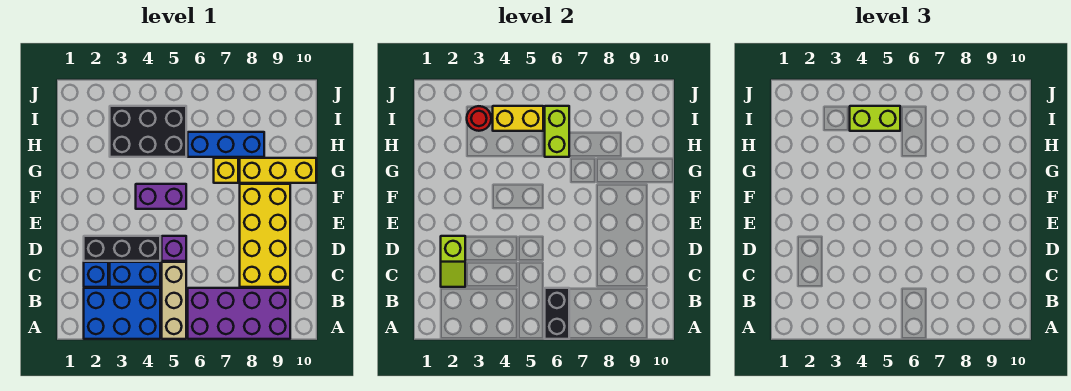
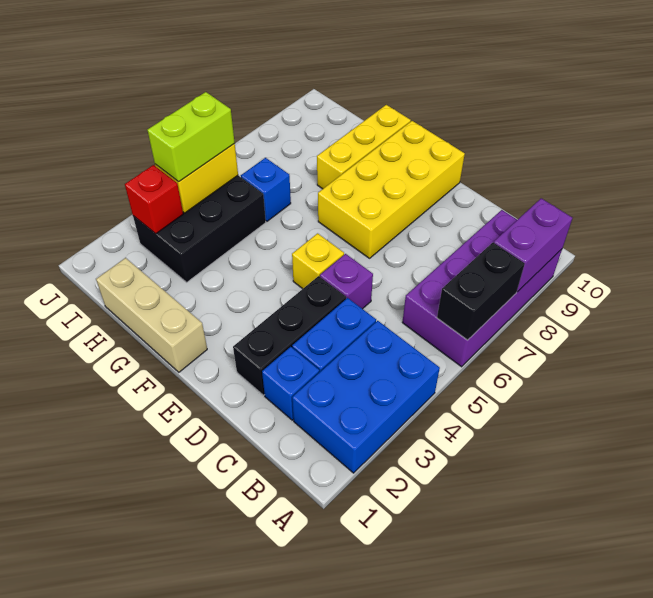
tan 1x3 brick [162,262,186,339] -> tan 1x3 brick moved to [96,258,207,372]
black 1x2 brick [545,288,569,339] -> black 1x2 brick turned to [437,243,525,340]
lime 1x2 slope [441,236,465,287] -> none
yellow 2x4 brick [240,184,290,287] -> yellow 2x4 brick turned to [318,121,465,258]
purple 1x2 brick [136,184,186,209] -> purple 1x2 brick moved to [494,198,572,292]
yellow 1x1 brick [214,158,238,183] -> yellow 1x1 brick moved to [292,233,344,289]
blue 1x3 brick [188,132,264,157] -> blue 1x1 brick [241,158,291,221]
lime 1x2 brick [545,106,569,157] -> none
red 1x1 round brick [467,106,491,131] -> red 1x1 brick [125,165,183,234]

